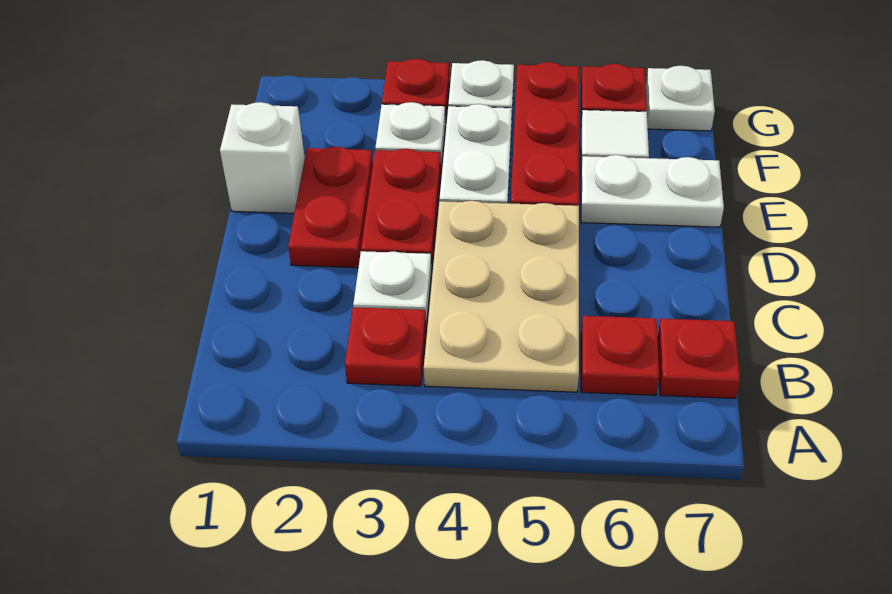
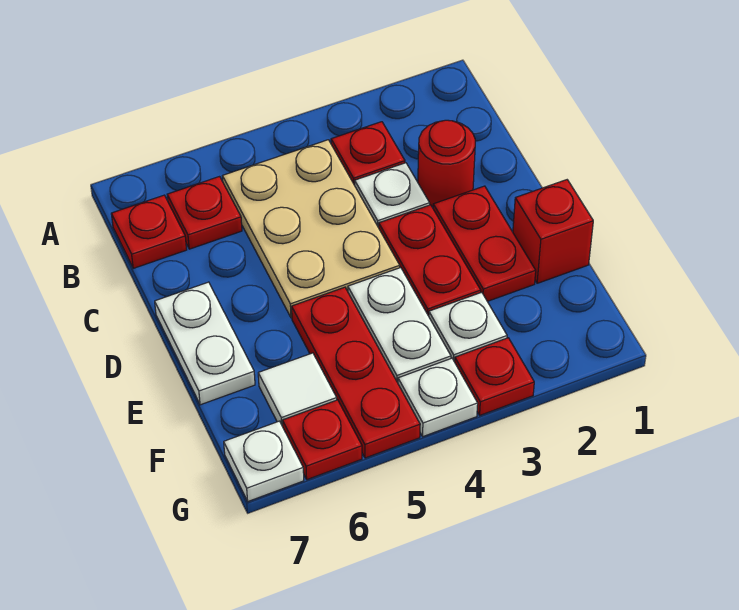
none -> red 1x1 round brick [418,120,475,206]
white 1x1 brick [220,102,305,213] -> red 1x1 brick [513,180,593,283]
white 1x2 plate [581,155,724,227] -> white 1x2 plate turned to [155,282,255,405]

